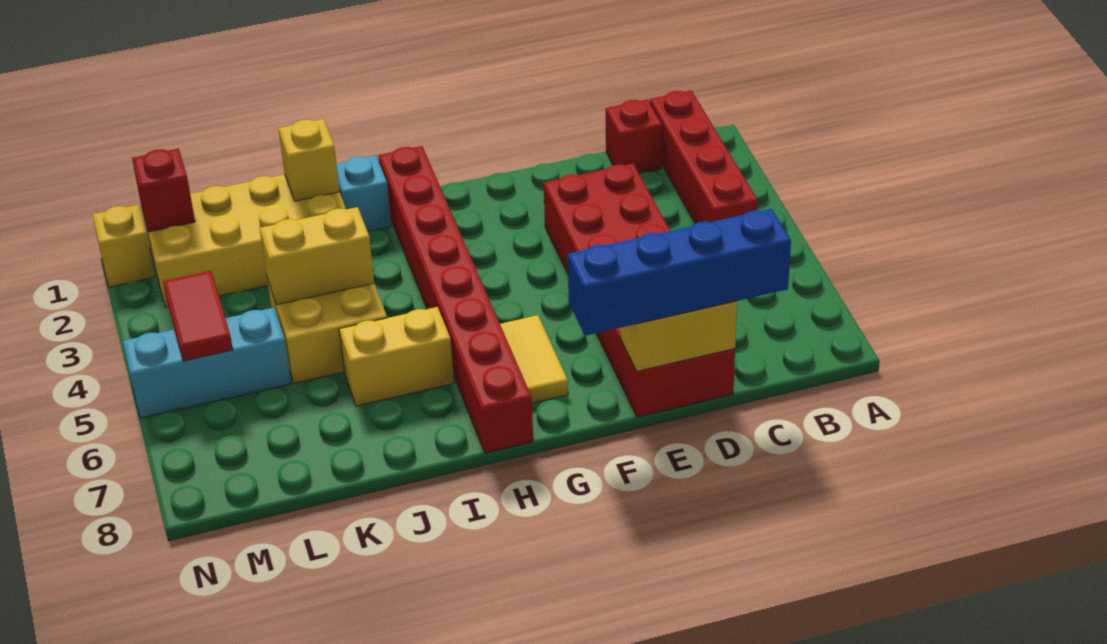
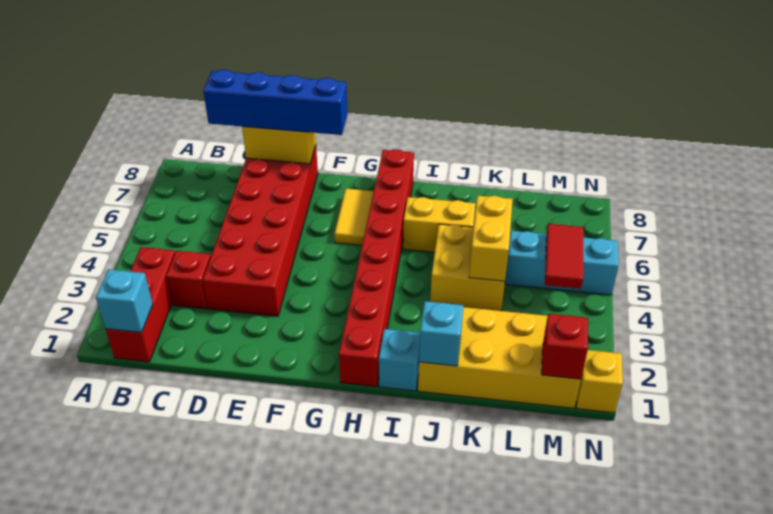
red 1x4 brick [650,90,758,224] -> red 1x3 brick [106,247,175,362]
none -> cyan 1x1 brick [96,269,153,332]
red 1x1 brick [605,99,662,174] -> red 1x1 brick moved to [166,251,211,309]
yellow 1x1 brick [278,119,340,201] -> cyan 1x1 brick [419,301,463,366]
yellow 1x2 brick [260,207,374,305] -> yellow 1x2 brick turned to [469,196,512,281]

